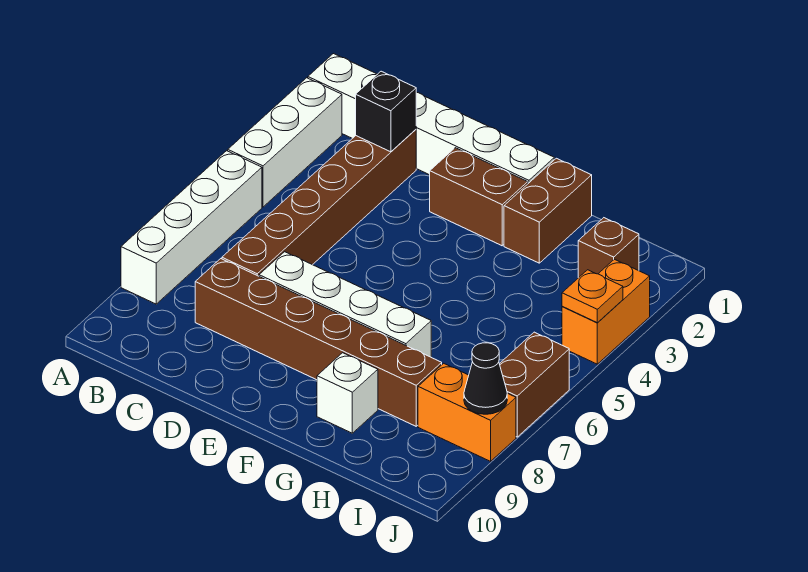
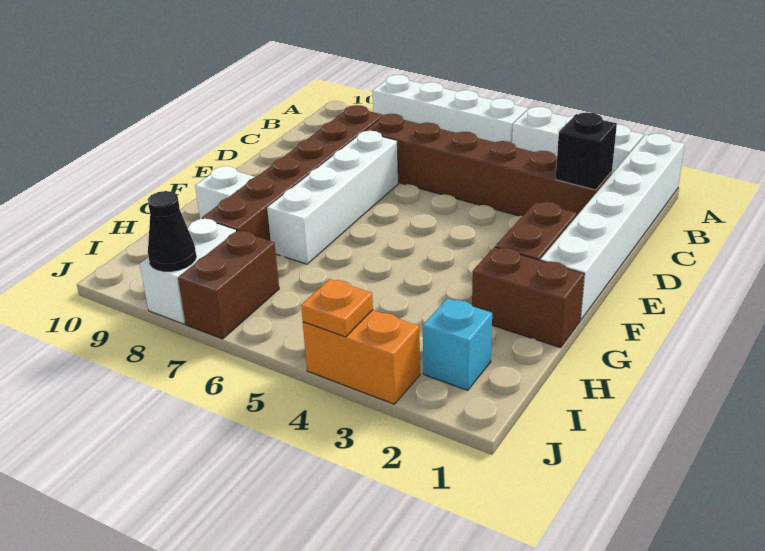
brown 1x1 brick [578,218,639,278] -> cyan 1x1 brick [423,298,492,390]
orange 1x2 brick [418,363,516,461] -> white 1x2 brick [140,219,236,324]
brown 1x2 brick [500,332,569,437] -> brown 1x2 brick turned to [178,231,279,339]

